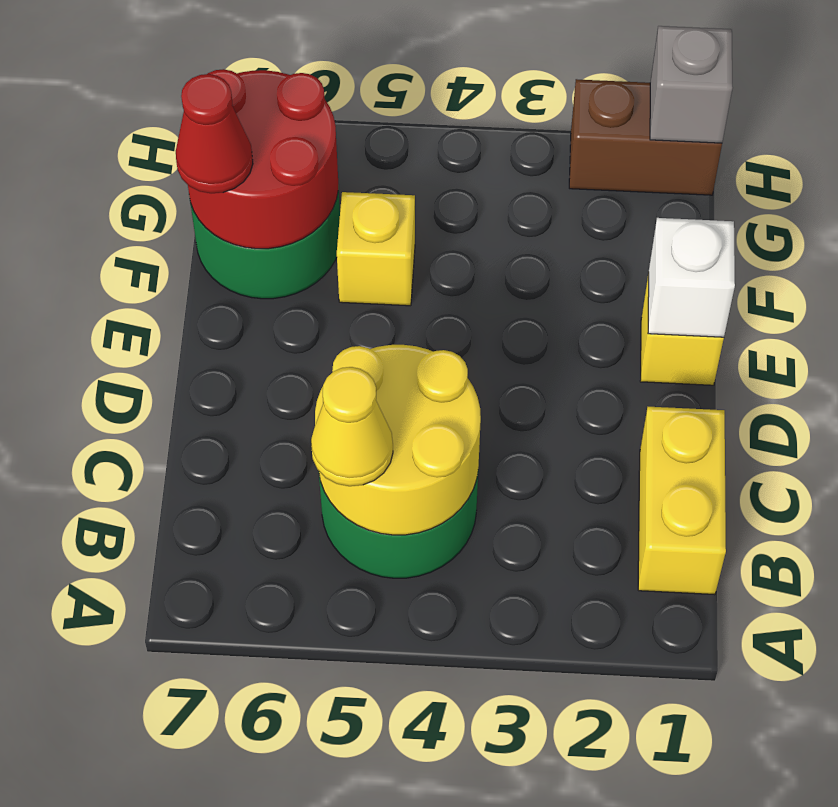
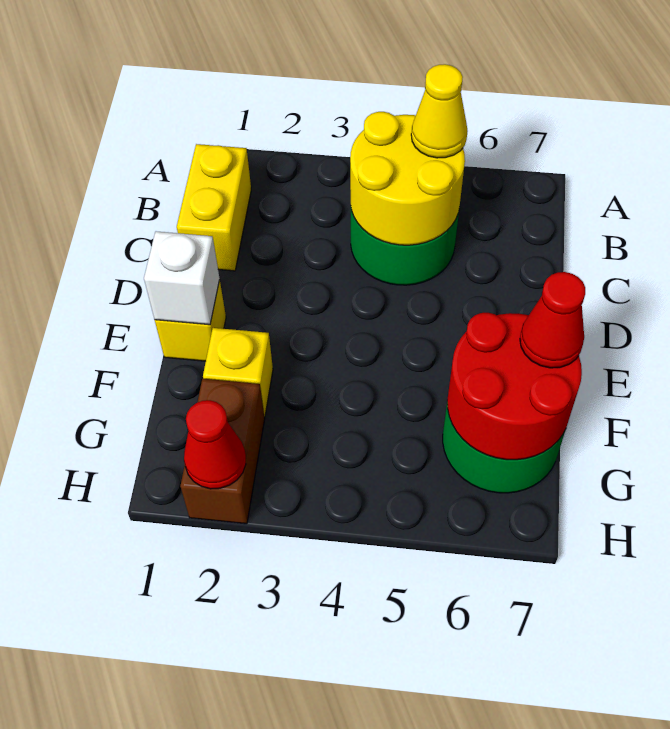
yellow 1x1 brick [337,192,415,306] -> yellow 1x1 brick moved to [203,328,273,417]
brown 1x2 brick [569,79,722,195] -> brown 1x2 brick turned to [181,379,265,524]
grey 1x1 brick [650,26,733,143] -> none
none -> red 1x1 cone [184,400,246,489]

